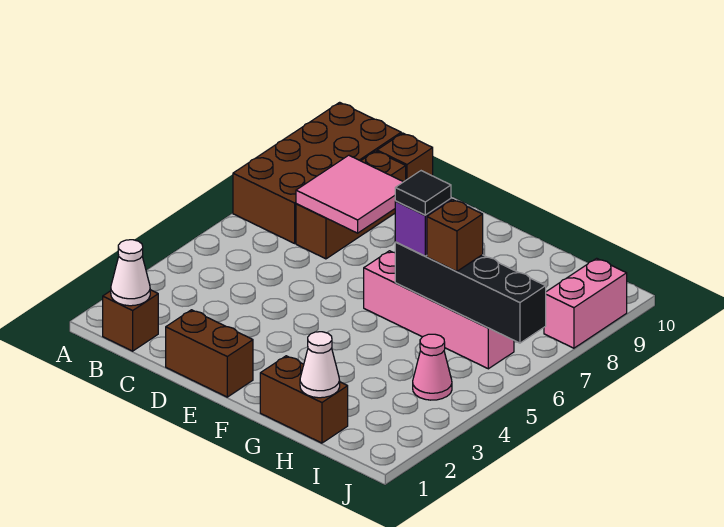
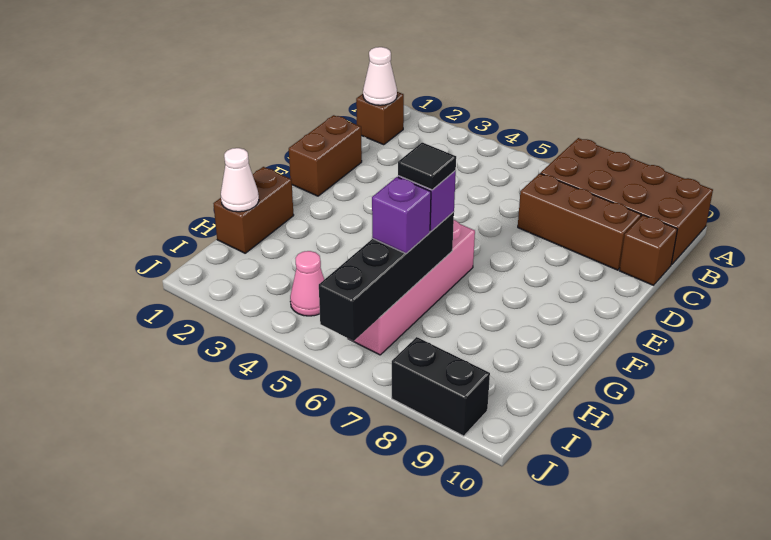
pink 2x2 tile [296,155,403,233] -> none
brown 1x1 brick [427,200,483,271] -> purple 1x1 brick [372,177,431,254]
pink 1x2 brick [544,258,627,348] -> black 1x2 brick [392,337,490,436]

